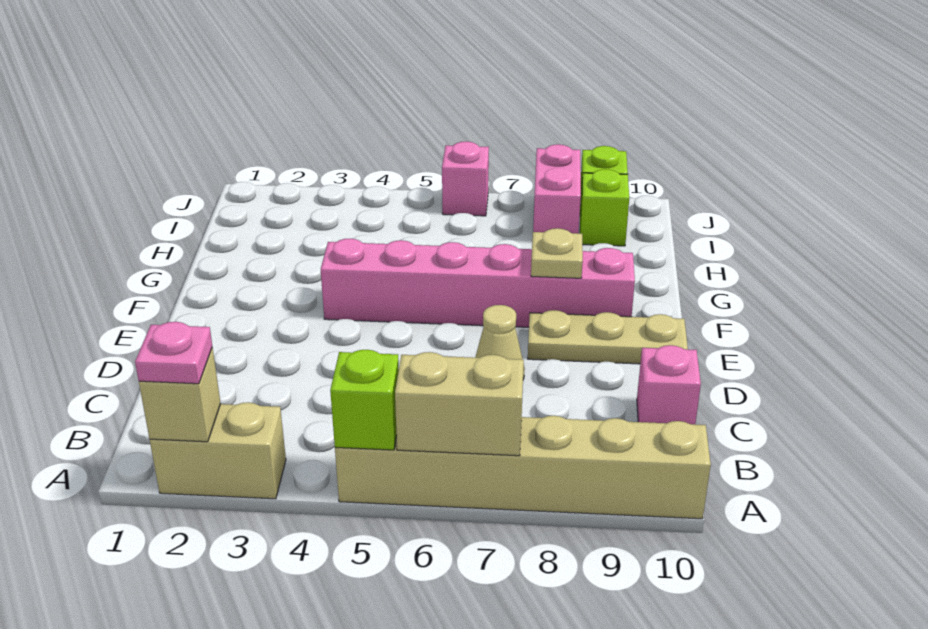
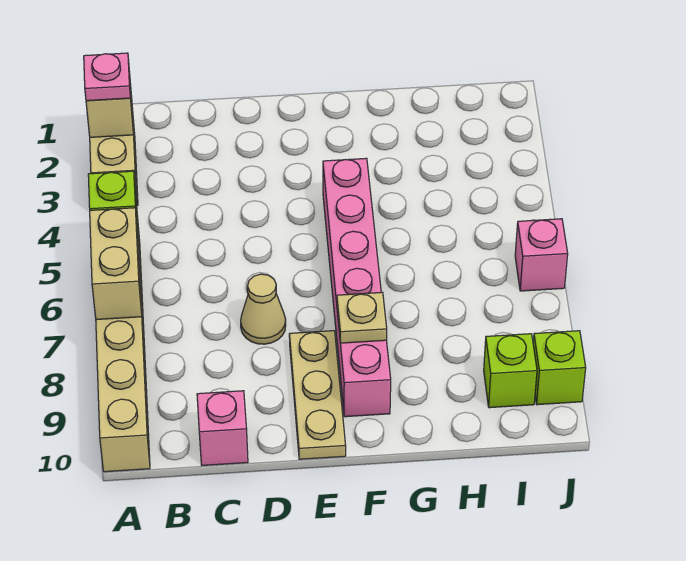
pink 1x2 brick [533,144,581,233] -> none

